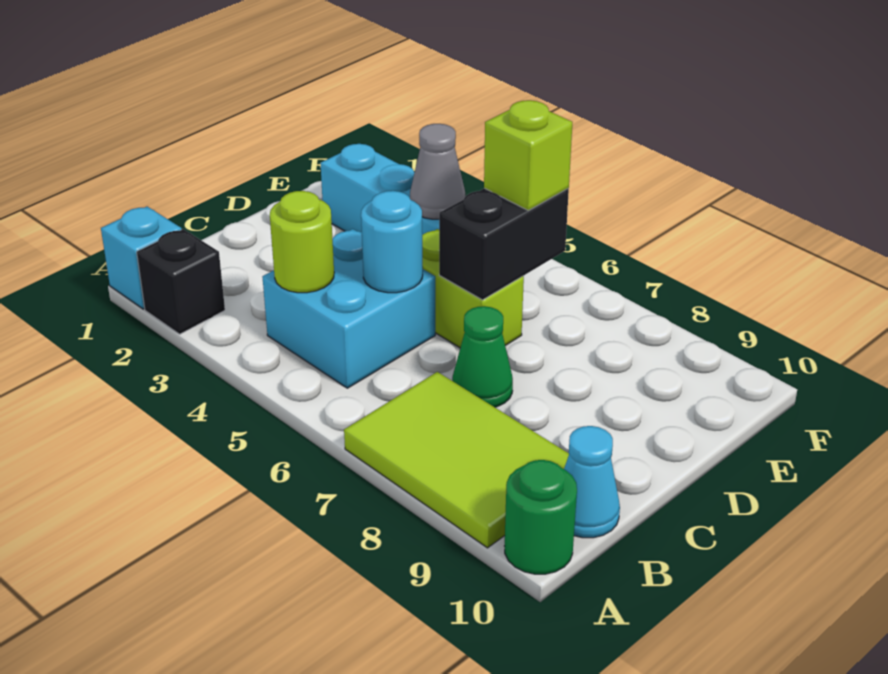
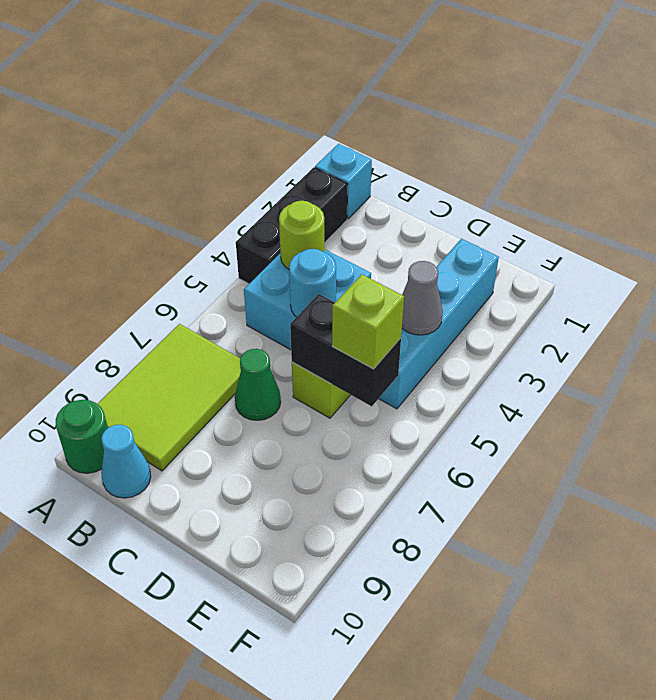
black 1x1 brick [137,229,225,334] -> black 1x3 brick [236,167,348,284]

